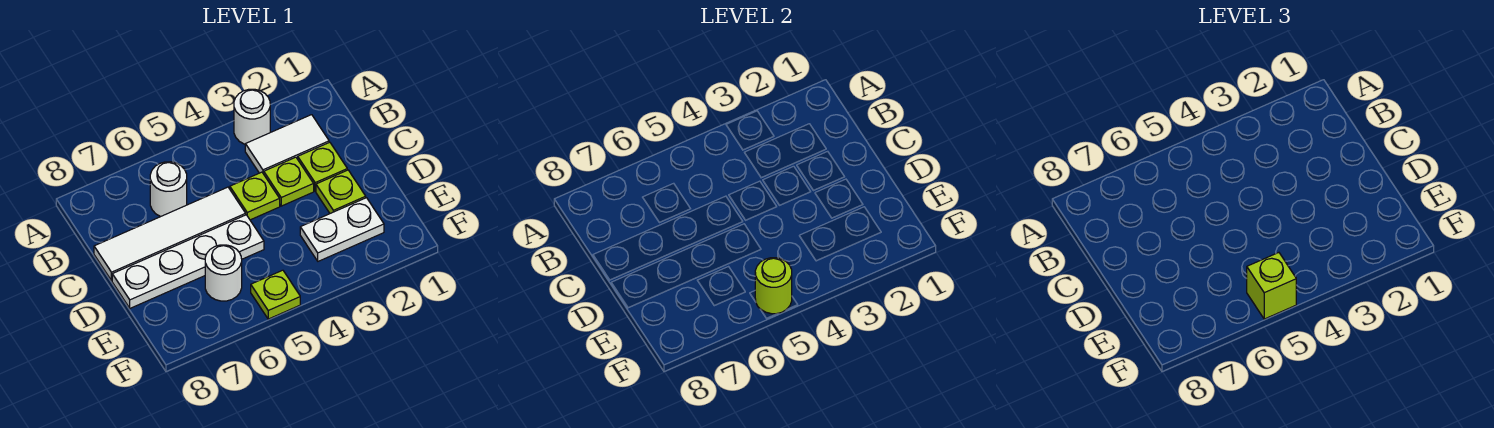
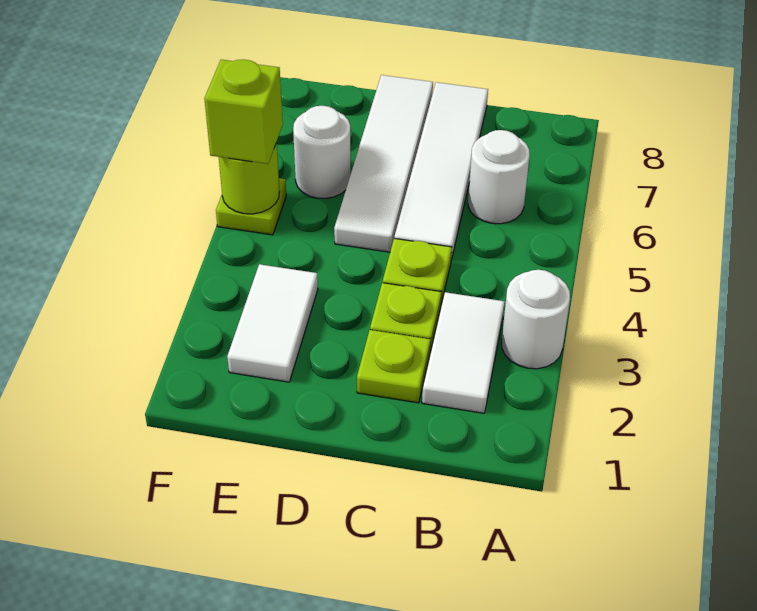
lime 1x1 plate [316,170,366,213] -> none
white 1x4 plate [112,215,264,308] -> white 1x4 tile [334,75,433,252]
white 1x2 plate [300,198,384,261] -> white 1x2 tile [227,264,318,382]

